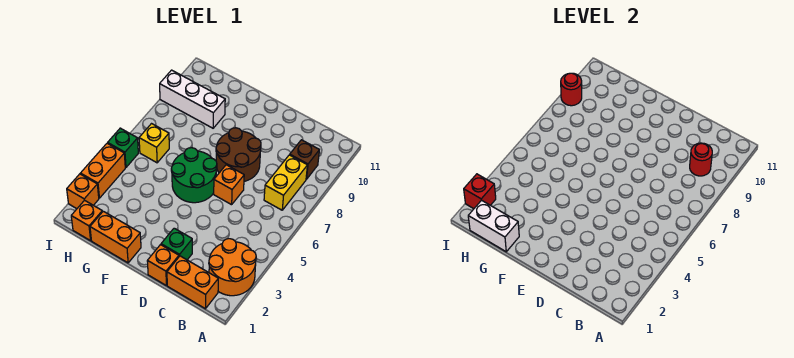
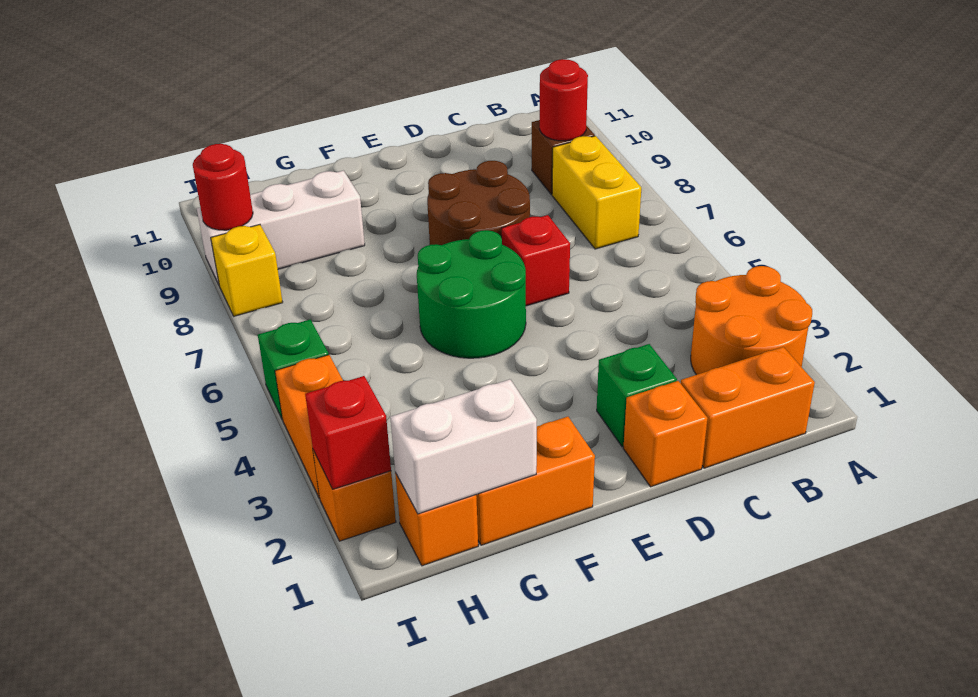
orange 1x1 brick [214,165,244,205] -> red 1x1 brick [501,215,570,306]
yellow 1x1 brick [139,124,169,163] -> yellow 1x1 brick moved to [211,225,283,316]

